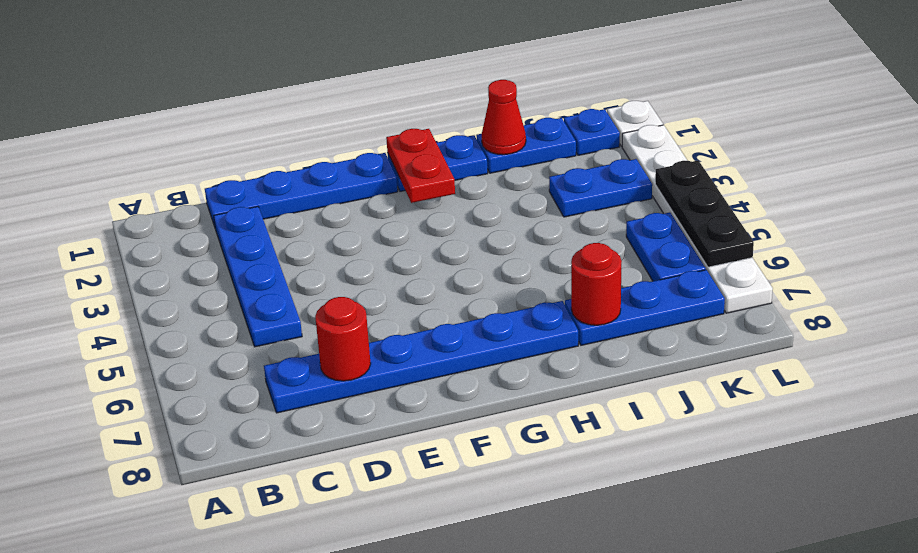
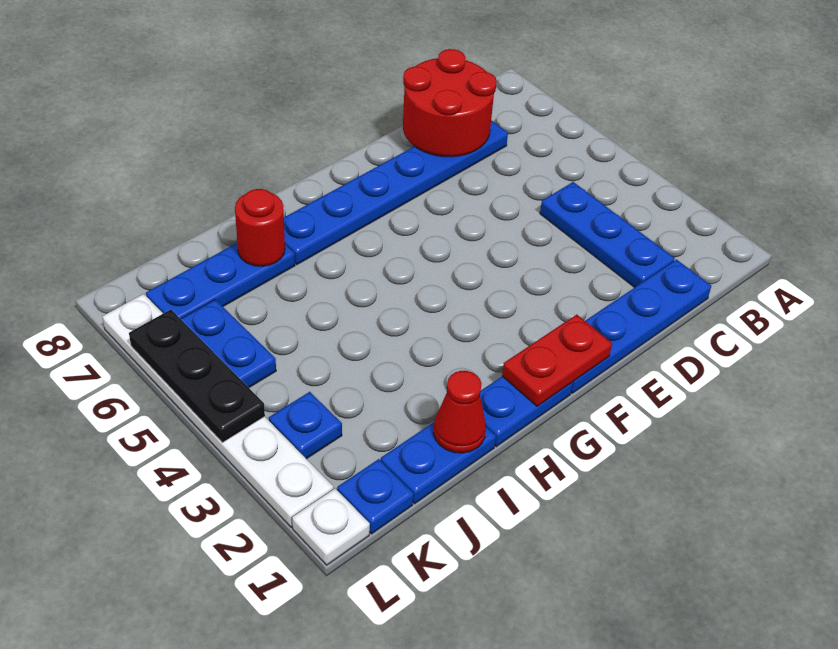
blue 1x4 plate [214,207,302,347] -> blue 1x3 plate [540,182,675,288]
red 1x1 round brick [315,297,371,381] -> red 2x2 round brick [403,49,497,157]
red 1x2 plate [386,129,455,203] -> red 1x2 plate turned to [502,315,612,406]
blue 1x2 plate [549,159,652,217] -> blue 1x1 plate [269,392,342,459]

